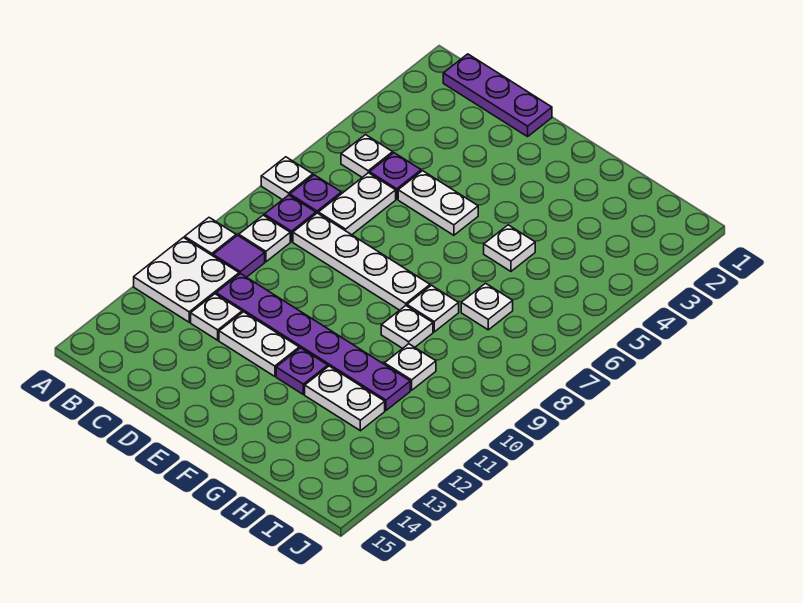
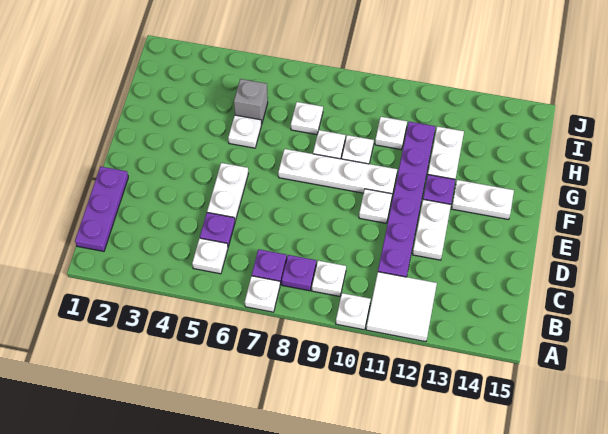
white 2x2 plate [134,238,239,322] -> white 2x2 tile [366,272,437,342]
purple 1x1 tile [213,235,265,277] -> none
white 1x2 plate [318,173,396,235] -> white 1x2 plate moved to [452,180,514,220]
white 1x4 plate [293,213,430,310] -> white 1x4 plate turned to [278,149,397,195]
white 1x1 plate [191,294,242,340] -> white 1x1 plate moved to [359,189,392,223]
none -> grey 1x1 brick [234,79,268,124]

